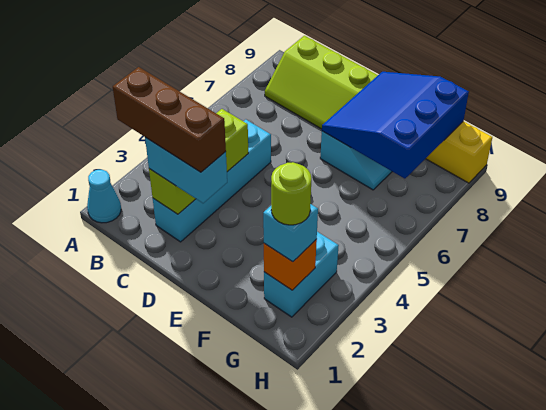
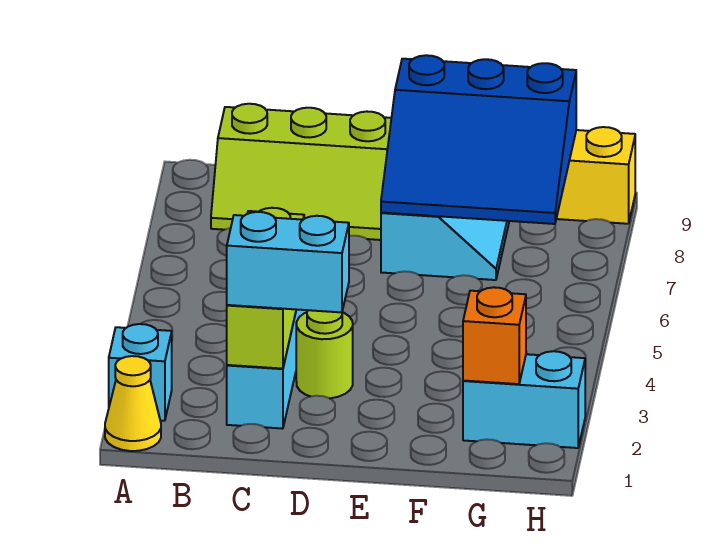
cyan 1x1 cone [87,170,121,223] -> yellow 1x1 cone [105,356,161,451]
brown 1x3 brick [113,67,226,172] -> none
blue 3x3 slope [322,72,469,179] -> blue 3x3 slope turned to [381,55,576,224]
cyan 1x2 brick [264,232,339,317] -> cyan 1x2 brick turned to [463,351,585,448]
cyan 1x1 brick [263,204,318,262] -> cyan 1x1 brick moved to [109,324,172,421]
lime 1x1 round brick [271,162,311,225] -> lime 1x1 round brick moved to [296,310,353,398]

